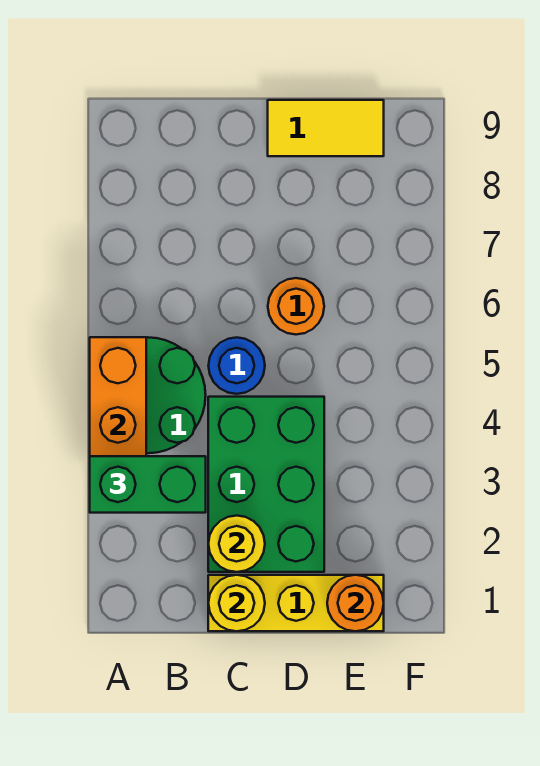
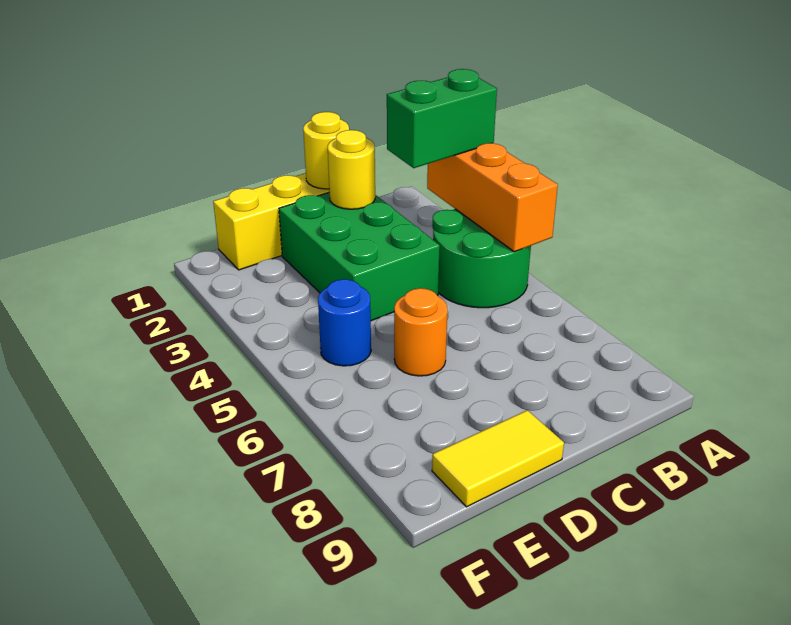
blue 1x1 round brick [208,337,265,394] -> blue 1x1 round brick moved to [318,279,371,366]
orange 1x1 round brick [327,575,384,631] -> none

